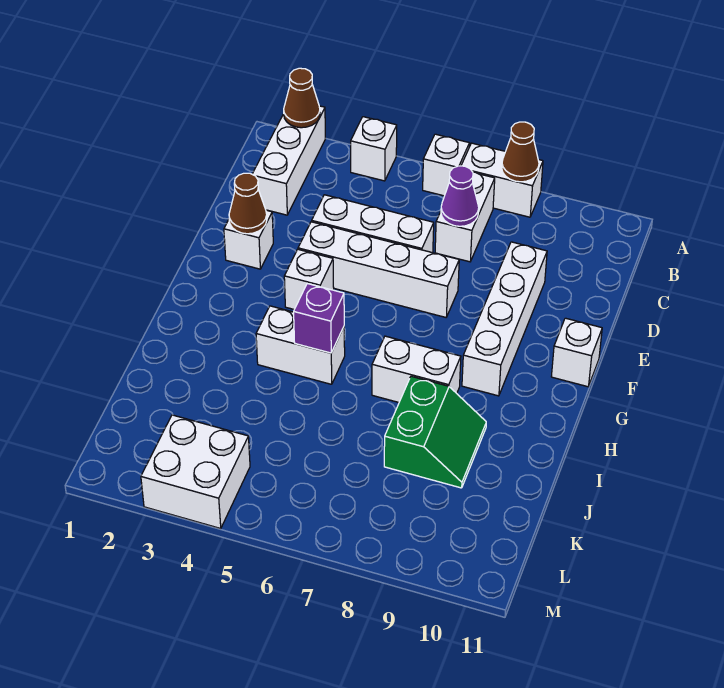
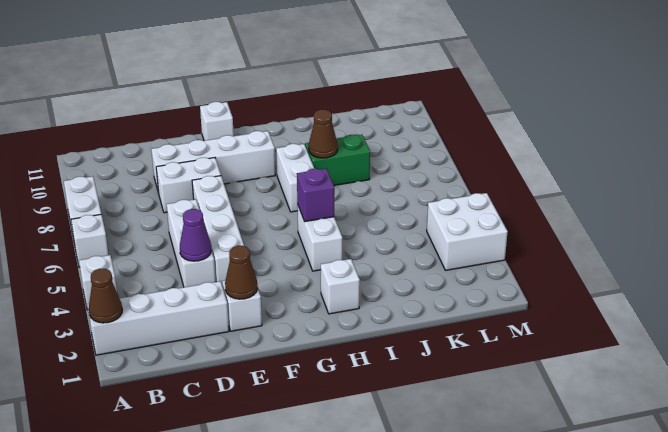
white 1x3 brick [252,106,325,215] -> white 1x4 brick [87,281,229,355]
brown 1x1 cone [502,122,539,182] -> brown 1x1 cone moved to [309,110,338,158]
white 1x2 brick [435,172,495,262] -> white 1x2 brick moved to [156,158,221,213]
purple 1x1 cone [441,166,479,226] -> purple 1x1 cone moved to [180,209,211,261]
white 1x1 brick [284,249,334,309] -> white 1x1 brick moved to [321,259,360,314]

